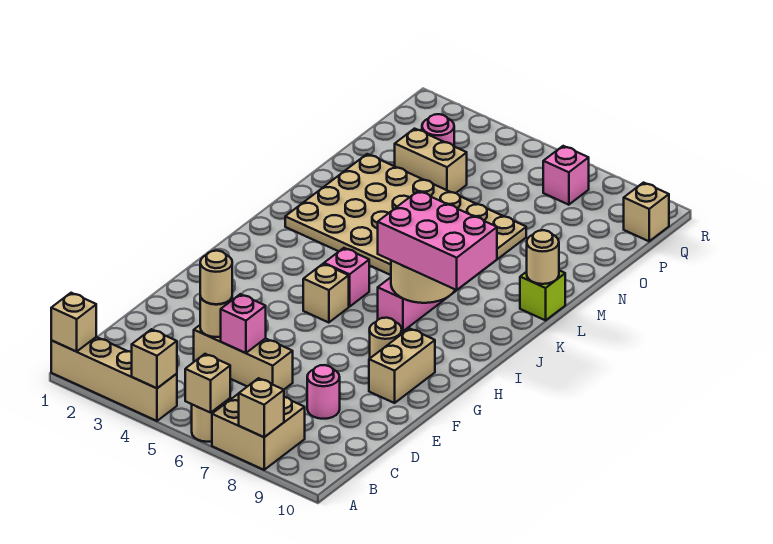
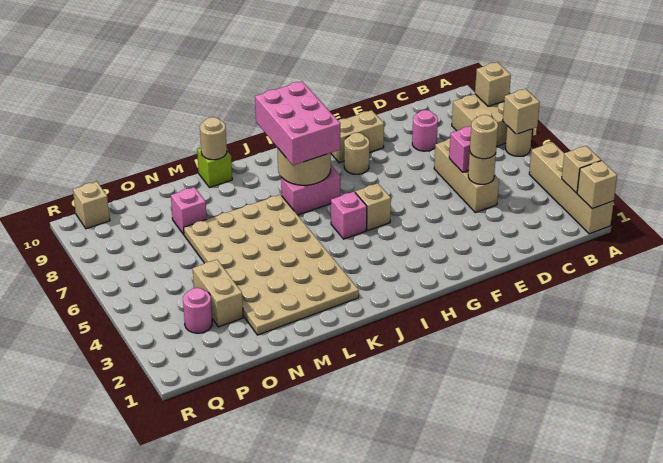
tan 1x1 brick [132,329,177,388] -> tan 1x1 brick moved to [562,146,601,193]
pink 1x1 brick [543,146,589,205] -> pink 1x1 brick moved to [171,187,207,235]

